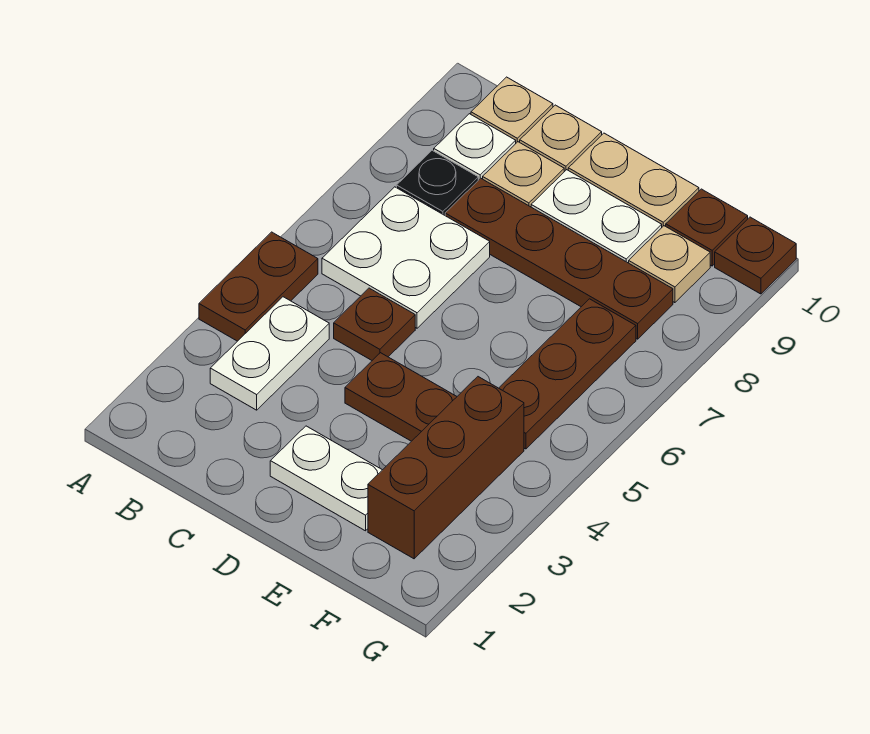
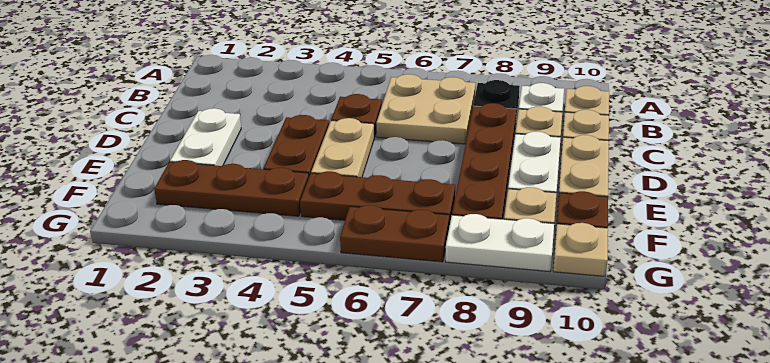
brown 1x2 plate [199,232,318,341] -> brown 1x2 plate moved to [340,205,449,262]
white 1x2 plate [210,297,329,410] -> white 1x2 plate moved to [446,214,554,272]
white 2x2 plate [322,187,490,328] -> tan 2x2 plate [377,74,476,144]
none -> tan 1x2 plate [311,118,374,177]
brown 1x3 brick [368,377,524,559] -> brown 1x3 plate [154,160,309,216]
brown 1x1 plate [715,217,796,294] -> tan 1x1 plate [553,223,608,276]

